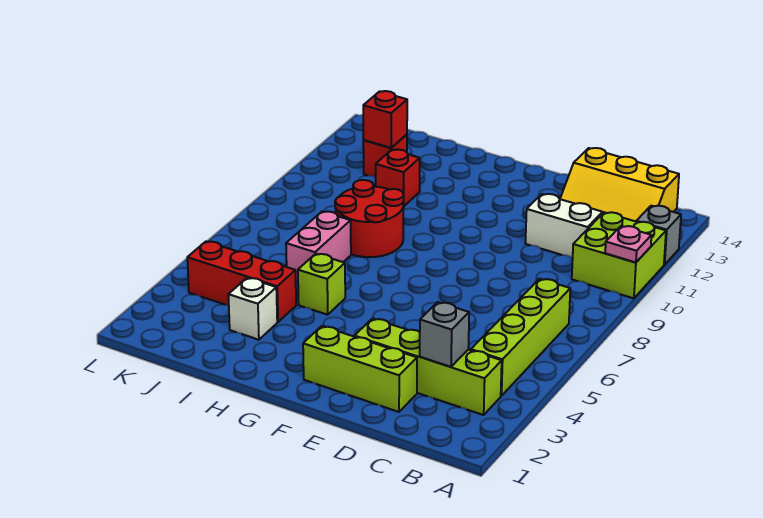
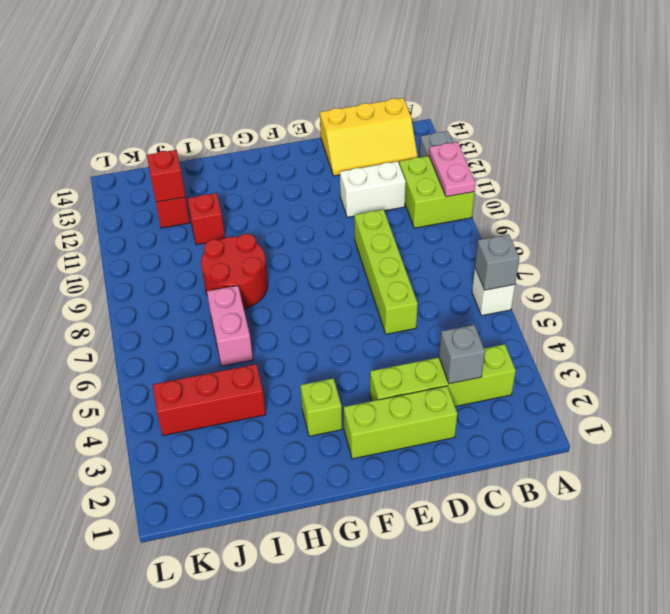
none -> grey 1x1 brick [475,234,519,290]
pink 1x1 plate [605,226,651,263] -> pink 1x2 plate [429,142,476,197]
lime 1x4 brick [471,279,570,396] -> lime 1x4 brick moved to [354,209,418,334]
lime 1x1 brick [298,254,345,315] -> lime 1x1 brick moved to [300,378,342,436]
white 1x1 brick [228,278,277,340] -> white 1x1 brick moved to [472,269,515,316]

